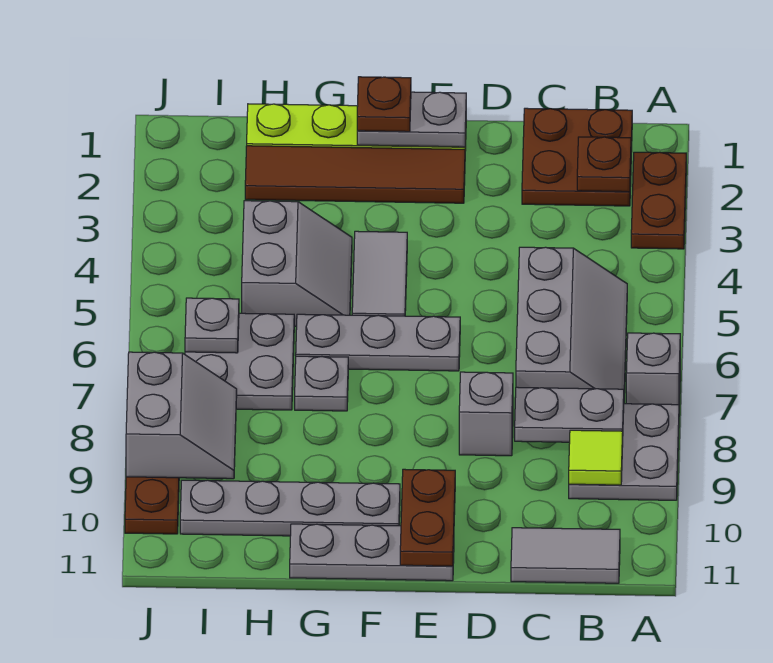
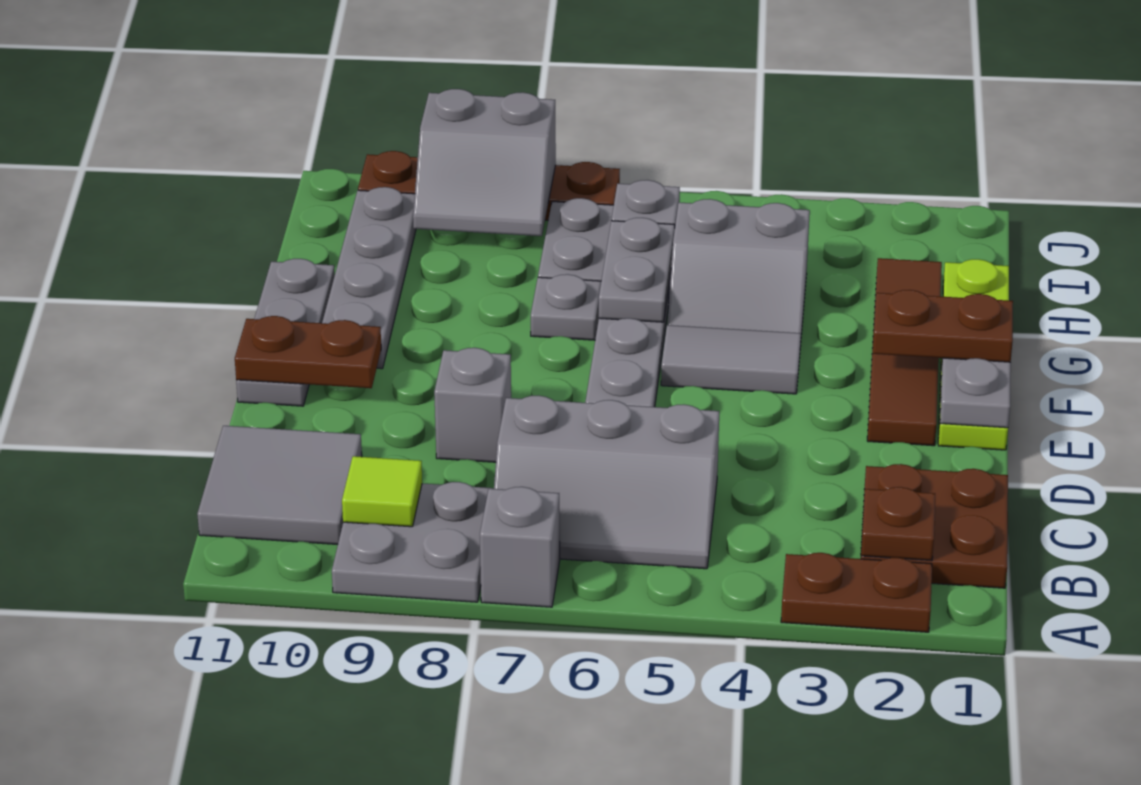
grey 1x2 plate [515,387,624,442] -> grey 1x2 plate moved to [599,218,675,322]
grey 1x2 tile [511,528,620,583] -> grey 2x2 tile [197,426,362,544]
brown 1x1 plate [357,77,411,132] -> brown 1x2 plate [872,290,1013,362]

